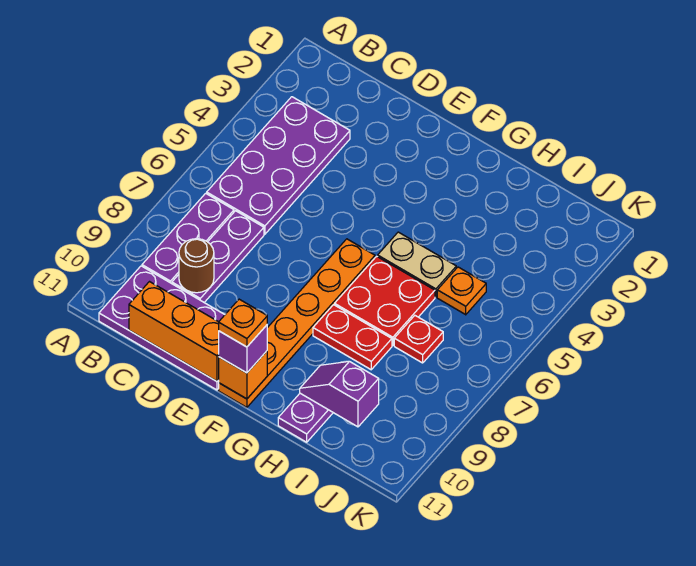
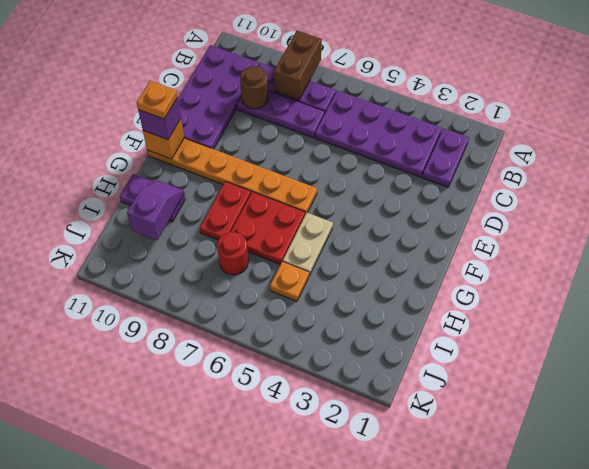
none -> brown 1x2 brick [274,30,322,100]
none -> purple 1x2 plate [422,128,469,187]
orange 1x3 brick [129,282,219,381] -> none
red 1x1 plate [394,316,443,363] -> red 1x1 round brick [217,232,248,275]

